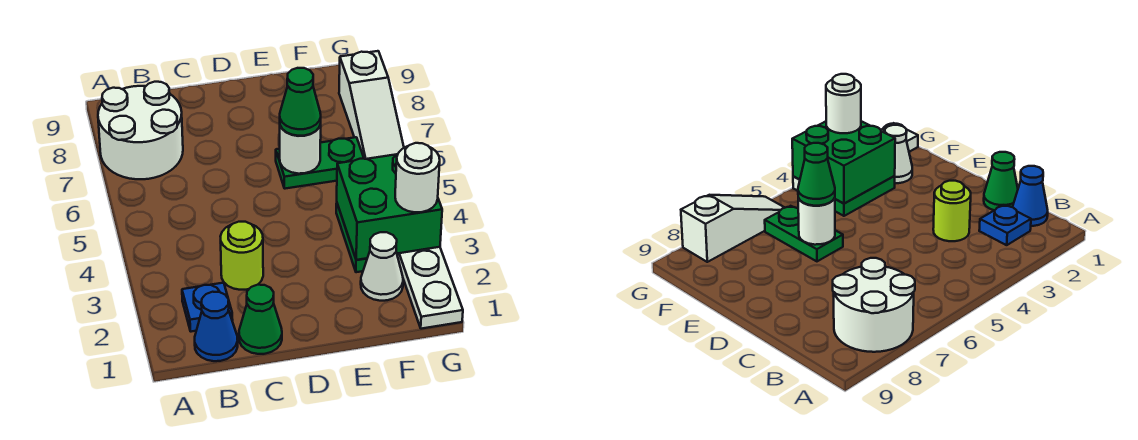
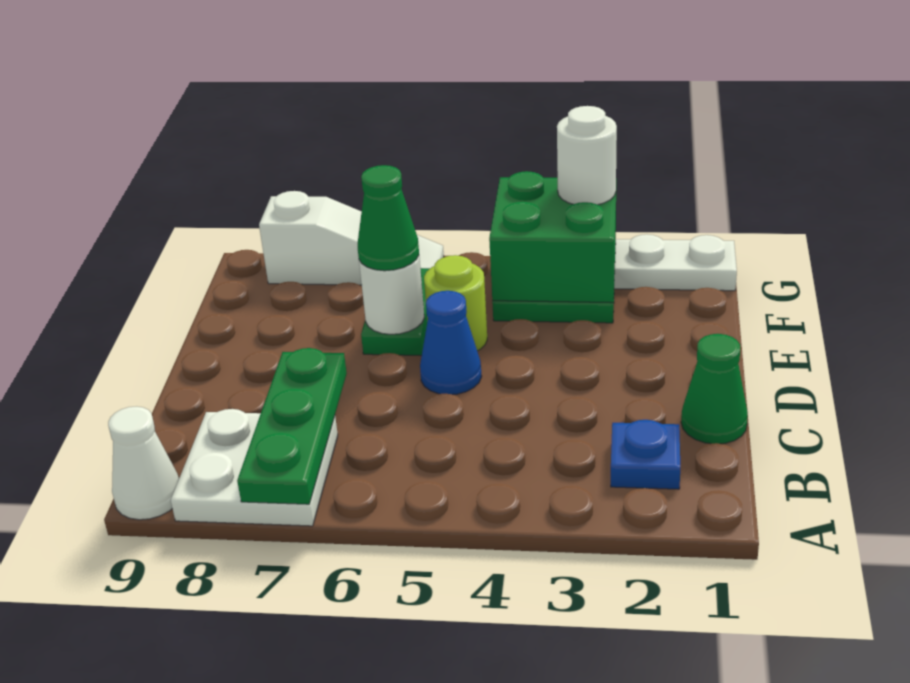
white 2x2 round brick [98,82,183,179] -> white 2x2 plate [171,409,338,526]
none -> green 1x3 plate [237,348,347,504]
blue 1x1 cone [195,292,238,361] -> blue 1x1 cone moved to [420,291,482,395]
lime 1x1 round brick [220,222,263,290] -> lime 1x1 round brick moved to [424,255,487,351]
white 1x1 cone [361,232,403,301] -> white 1x1 cone moved to [108,407,179,520]

